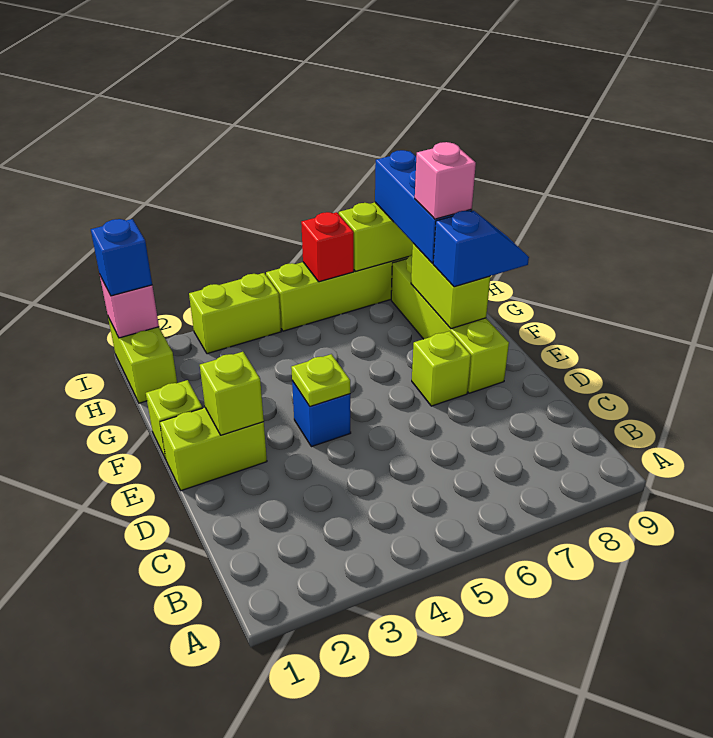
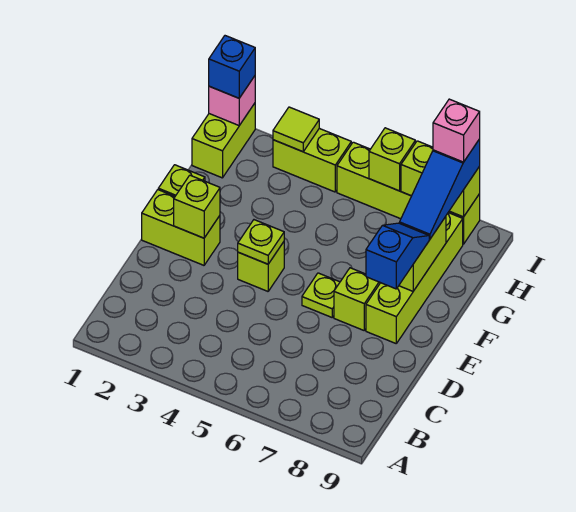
blue 1x1 brick [292,381,351,447] -> lime 1x1 brick [238,242,284,291]
none -> lime 1x1 plate [302,273,340,317]
blue 1x2 slope [433,211,529,287] -> blue 1x2 slope turned to [366,223,429,289]
blue 1x3 brick [375,150,472,263] -> blue 1x3 slope [400,139,480,239]
pink 1x1 brick [415,142,476,219] -> pink 1x1 brick moved to [433,99,480,162]
none -> lime 1x1 tile [273,107,319,152]
red 1x1 brick [301,212,354,282] -> lime 1x1 brick [369,128,415,191]

